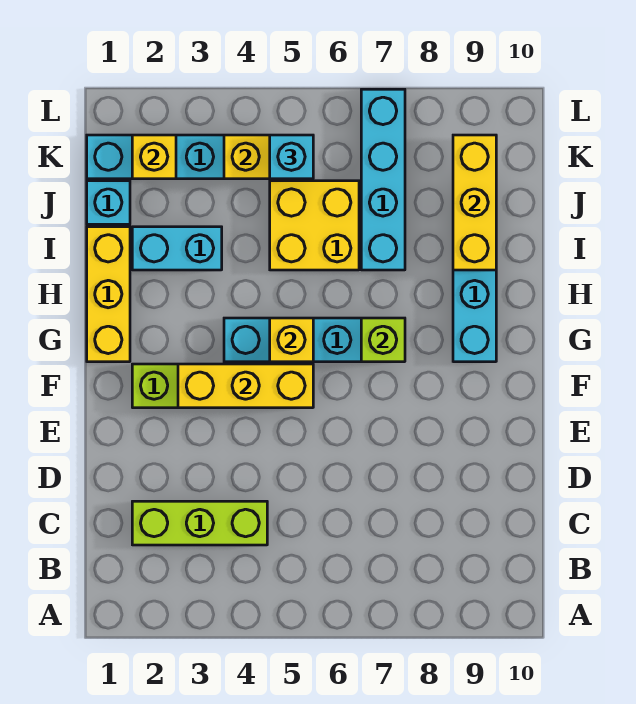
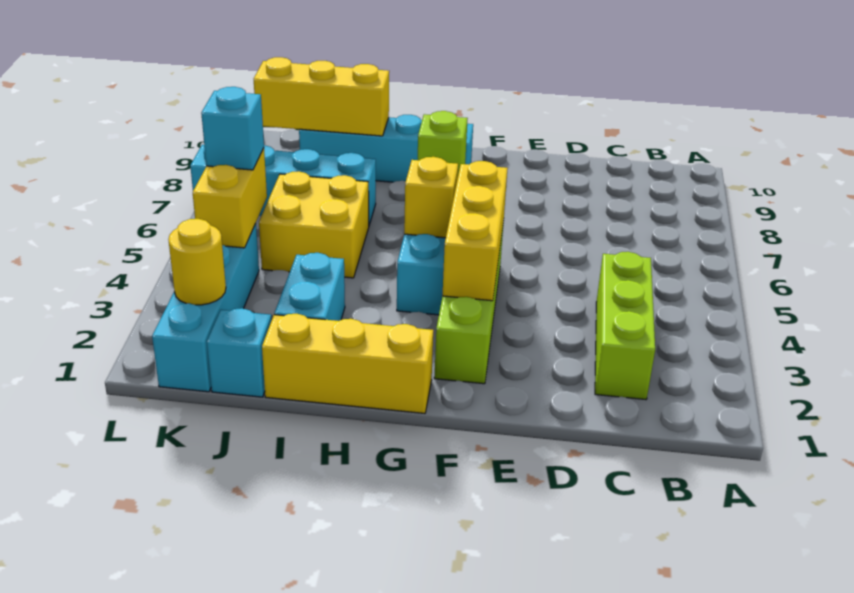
yellow 1x1 brick [132,135,176,179] -> yellow 1x1 round brick [168,219,226,305]

